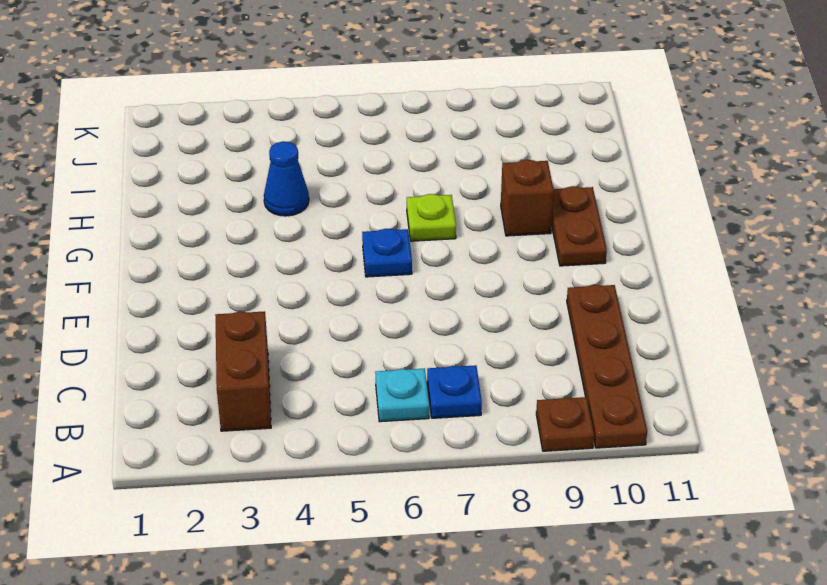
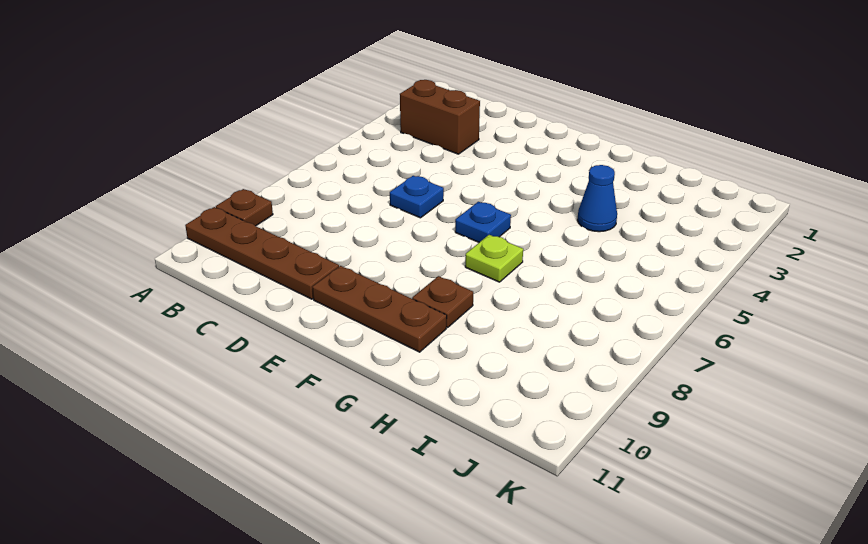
cyan 1x1 plate [375,368,429,422] -> none
blue 1x1 plate [427,365,482,418] -> blue 1x1 plate moved to [390,176,444,218]
brown 1x2 plate [552,186,607,266] -> brown 1x3 plate [313,266,447,352]
brown 1x1 brick [501,160,554,236] -> brown 1x1 plate [412,276,473,328]

